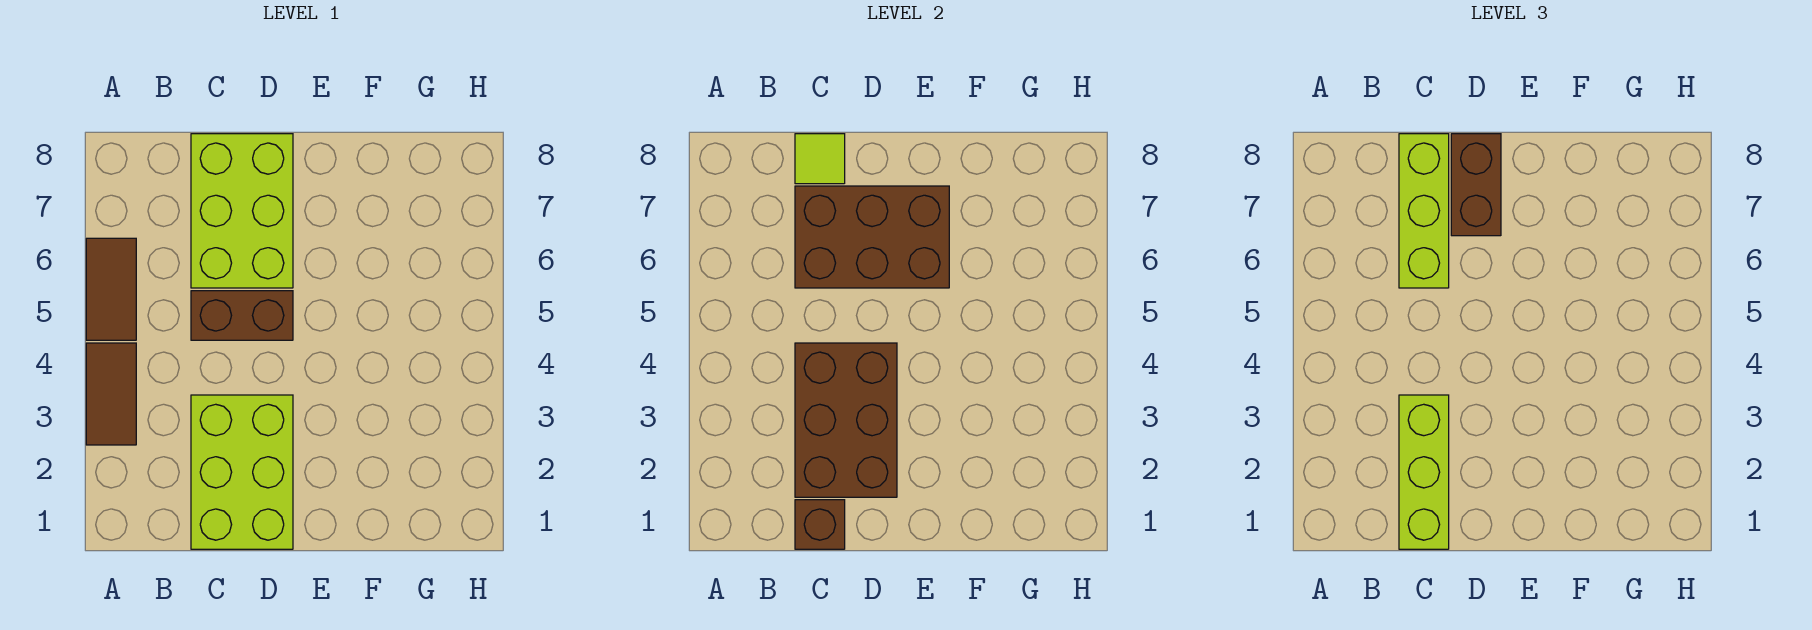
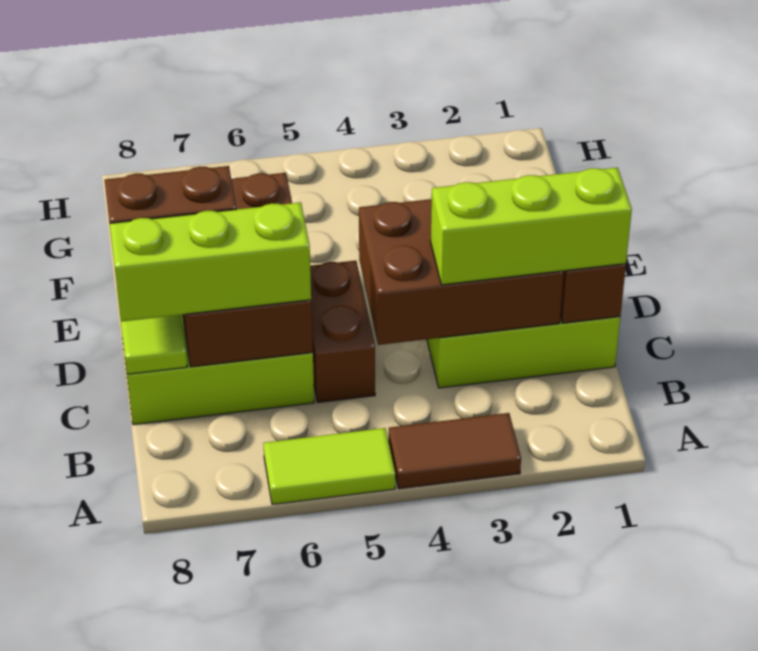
brown 1x2 tile [86,238,136,340] -> lime 1x2 tile [263,428,395,504]

